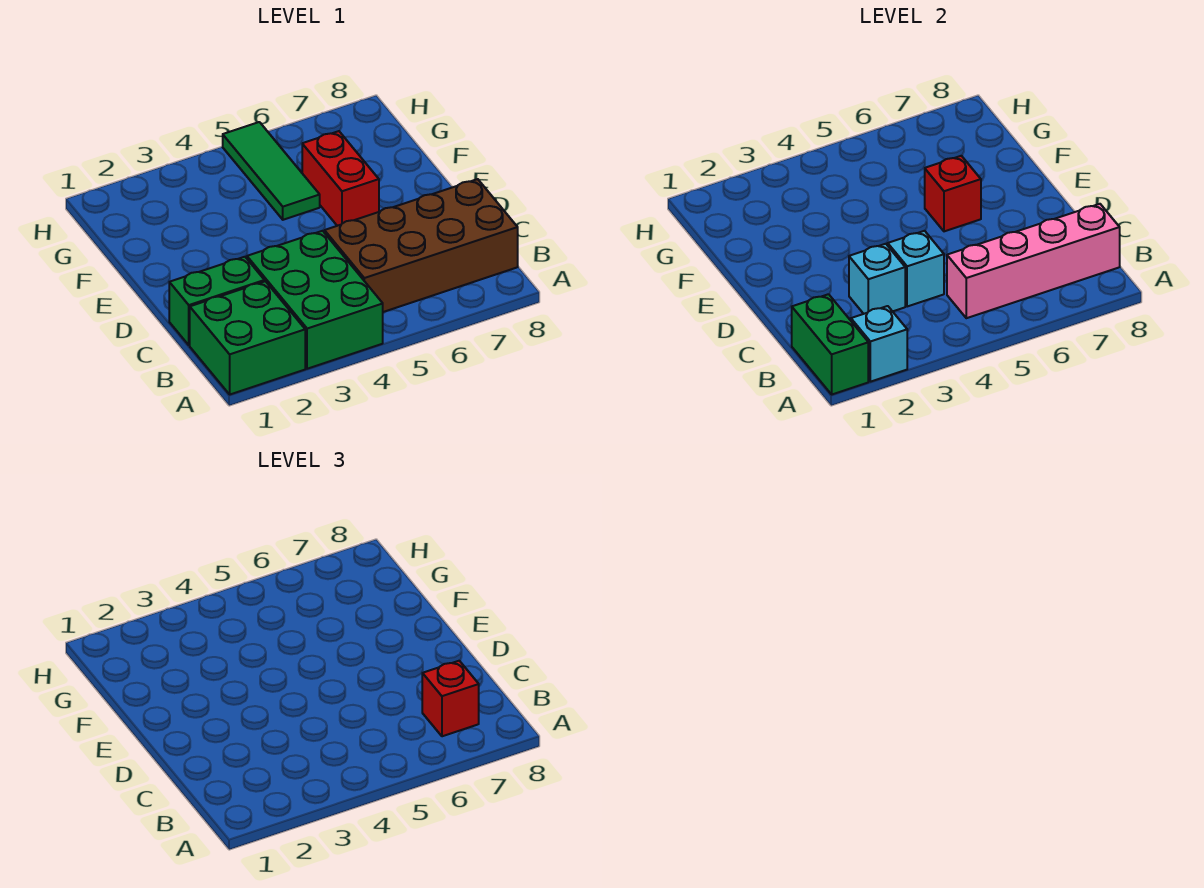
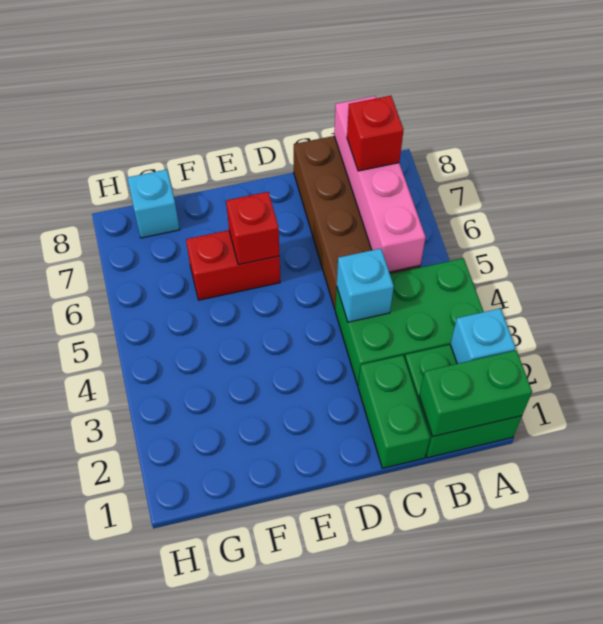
cyan 1x1 brick [849,244,905,314] -> cyan 1x1 brick moved to [127,170,180,238]
green 1x3 tile [223,122,320,220] -> none

